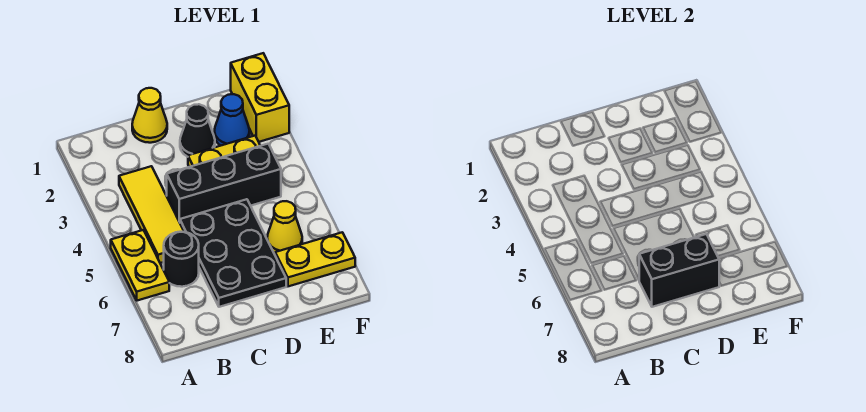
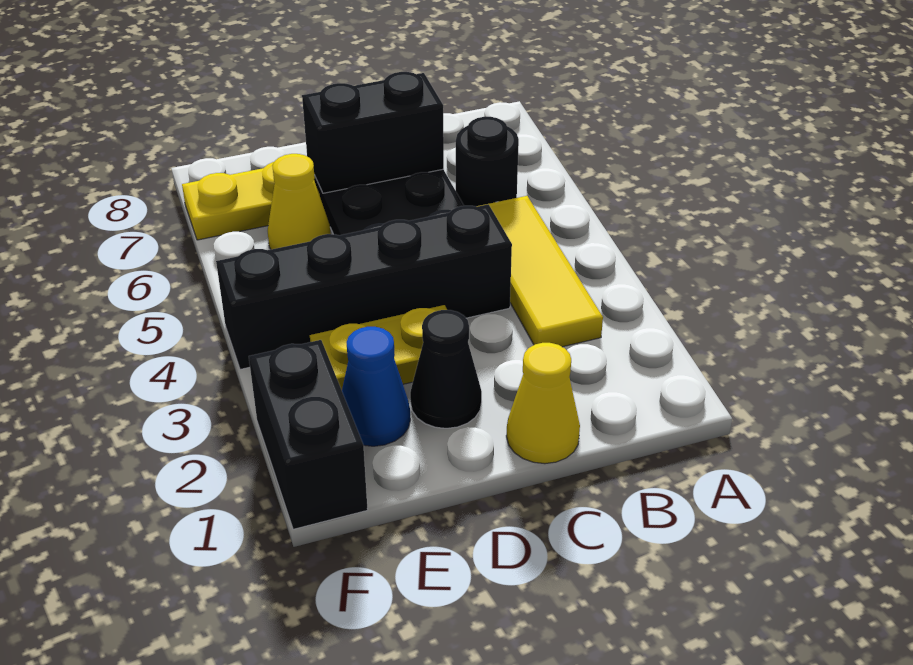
yellow 1x2 plate [111,230,169,301] -> none
black 1x3 brick [167,144,281,222] -> black 1x4 brick [216,204,512,369]
yellow 1x2 brick [231,53,289,142] -> black 1x2 brick [249,340,368,529]

